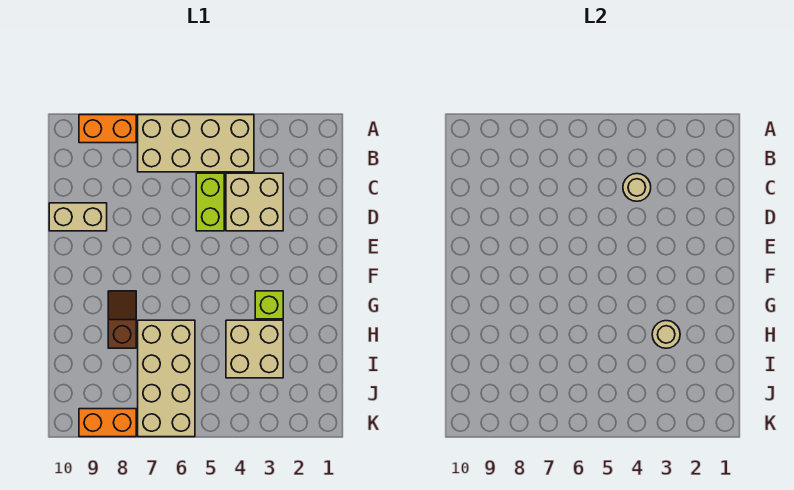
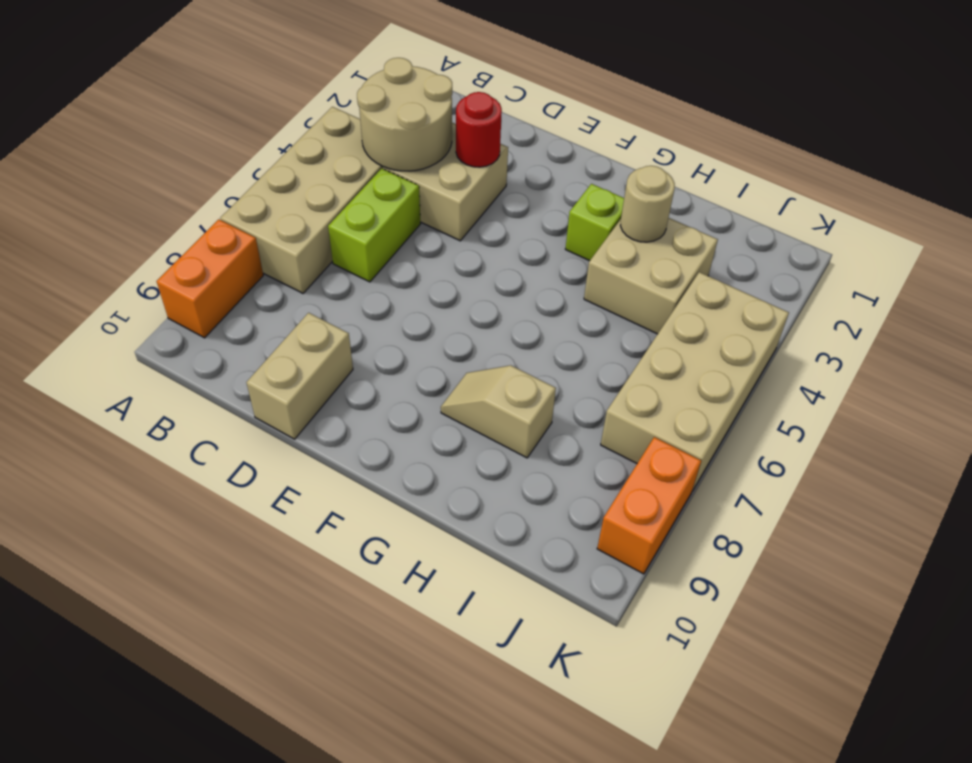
tan 1x1 round brick [623,174,651,201] -> tan 2x2 round brick [357,58,452,171]
lime 1x2 brick [196,173,224,231] -> lime 1x2 brick turned to [328,169,420,282]
none -> red 1x1 round brick [456,92,502,167]
brown 1x2 slope [108,291,136,348] -> tan 1x2 slope [441,365,556,458]
tan 2x4 brick [138,320,195,437] -> tan 2x4 brick turned to [601,272,789,491]

